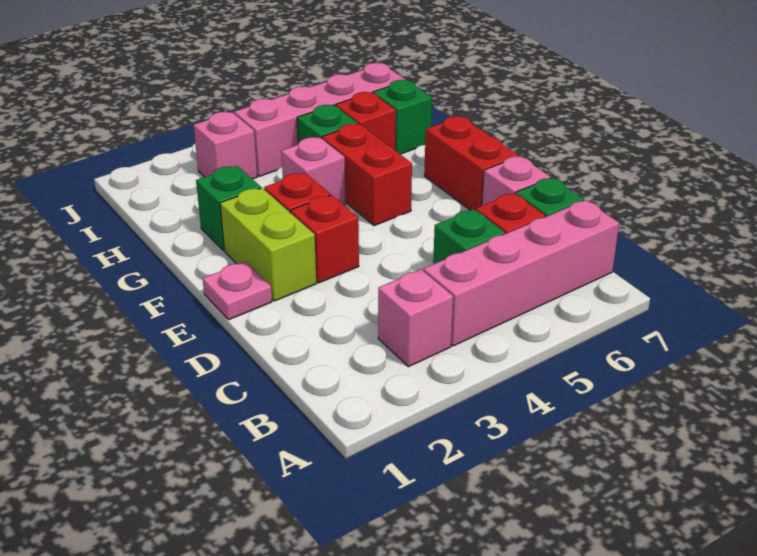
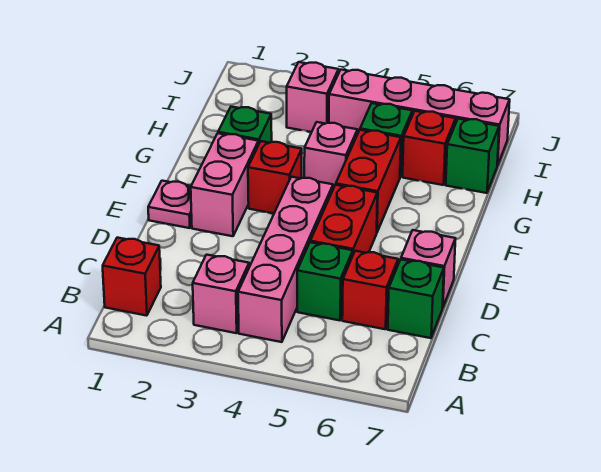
pink 1x4 brick [423,200,619,346] -> pink 1x4 brick turned to [238,177,333,342]
lime 1x2 brick [220,188,316,301] -> pink 1x2 brick [191,133,259,236]
red 1x1 brick [290,195,359,283] -> red 1x1 brick moved to [103,238,161,316]
red 1x2 brick [424,116,519,210] -> red 1x2 brick moved to [310,185,377,254]

